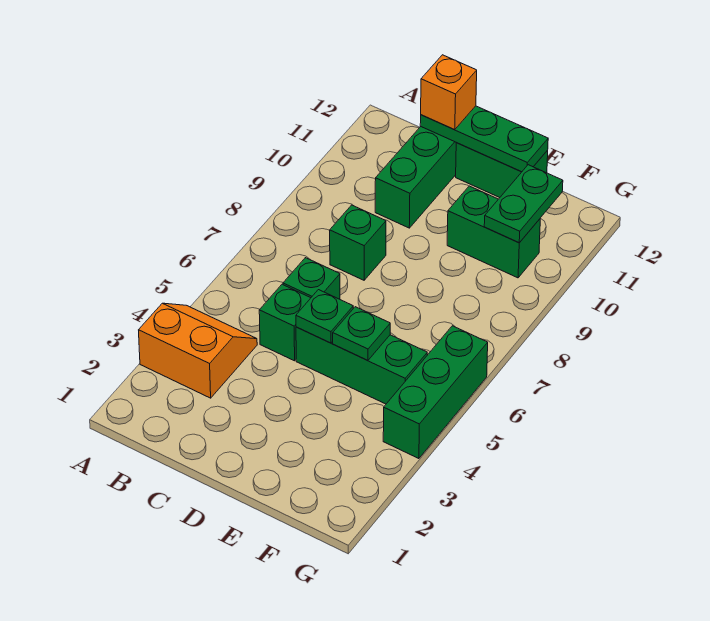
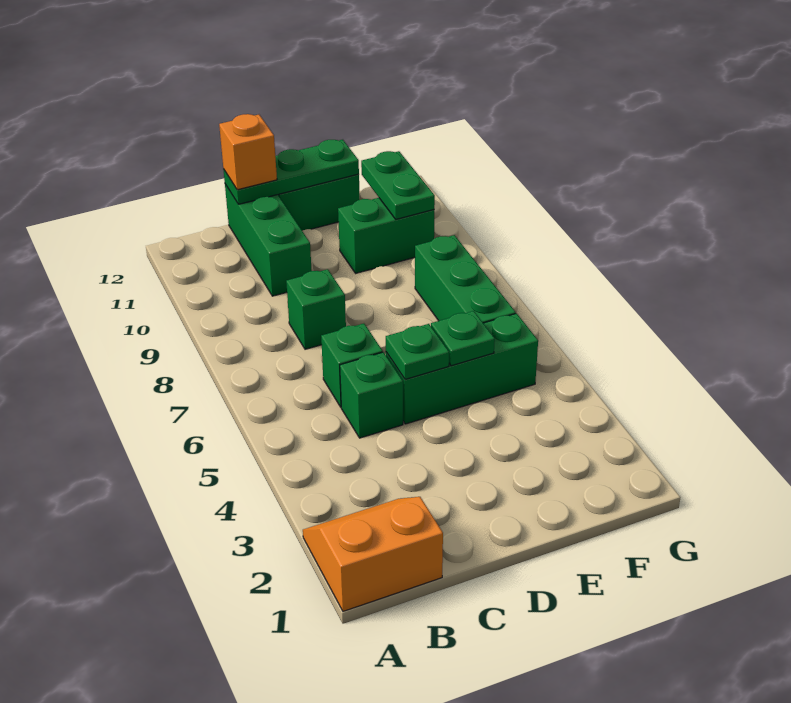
orange 2x2 slope [139,303,257,398] -> orange 2x2 slope moved to [303,497,443,611]
green 1x3 brick [383,326,488,459] -> green 1x3 brick moved to [415,235,516,323]

